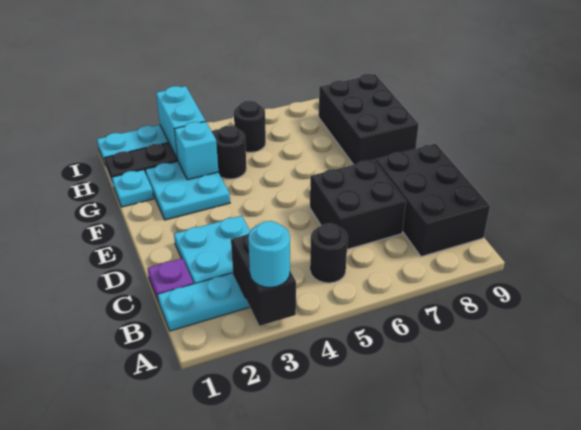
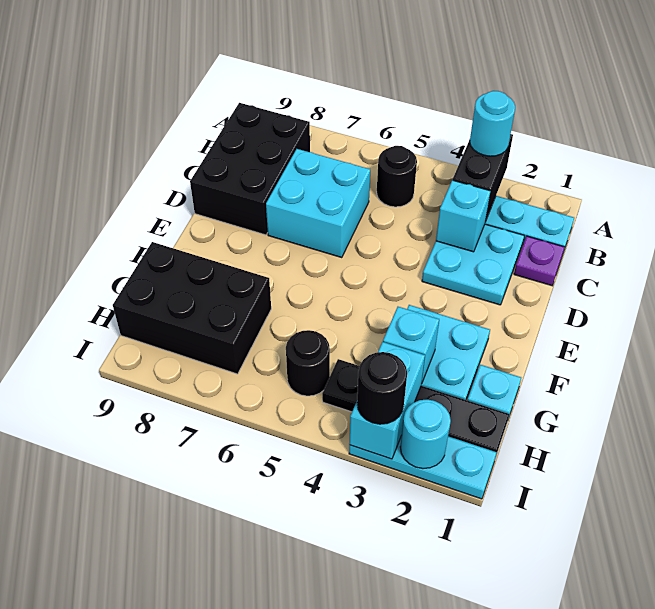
none -> cyan 1x1 brick [436,180,491,252]
black 2x2 brick [310,160,406,249] -> cyan 2x2 brick [266,149,370,258]
black 2x3 brick [319,74,419,165] -> black 2x3 brick turned to [113,242,271,374]
black 1x1 round brick [214,126,247,179] -> black 1x1 round brick moved to [357,352,407,424]
none -> cyan 1x1 round brick [400,400,451,468]

